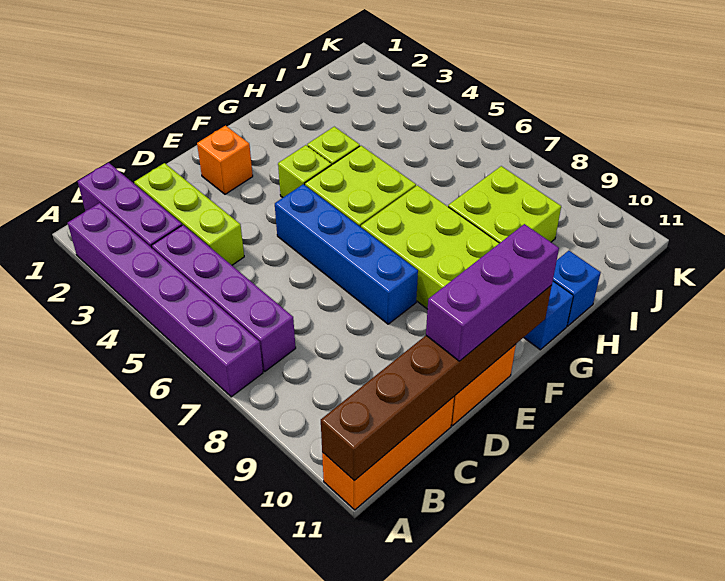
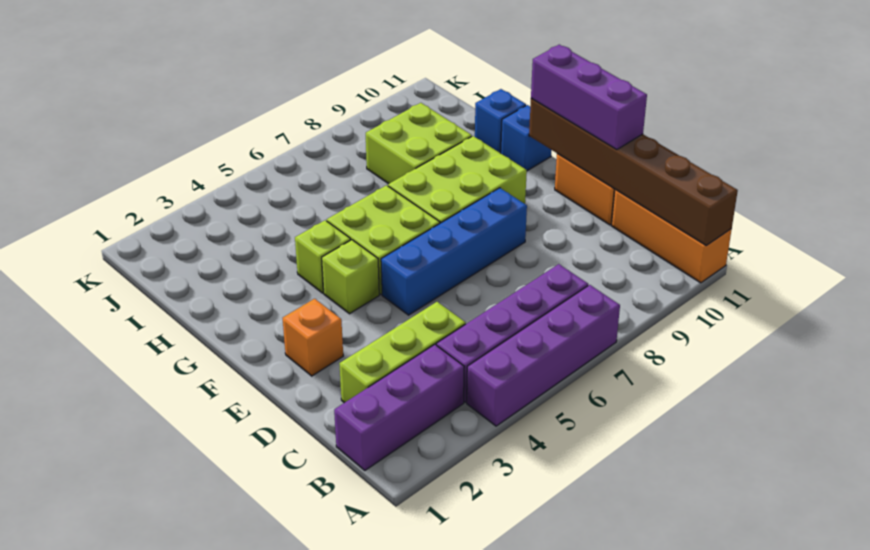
purple 1x6 brick [68,203,263,397] -> purple 1x4 brick [467,285,620,426]

